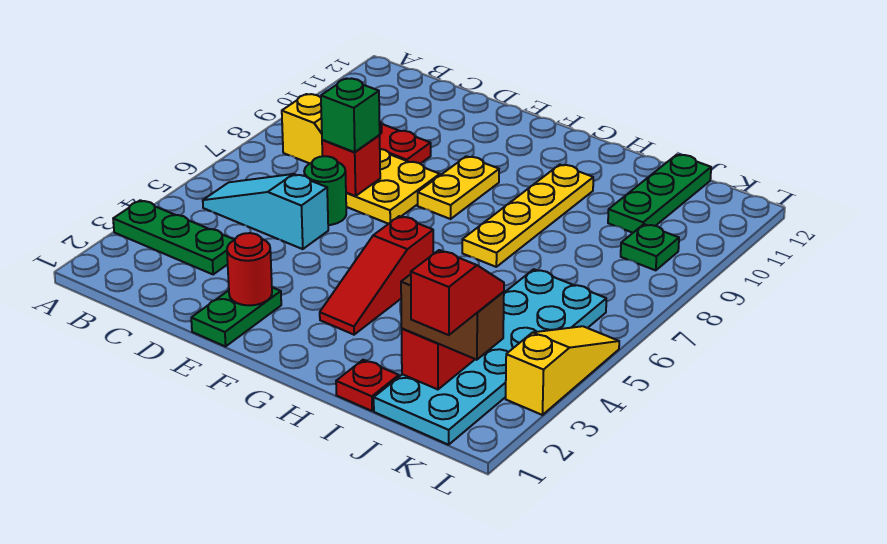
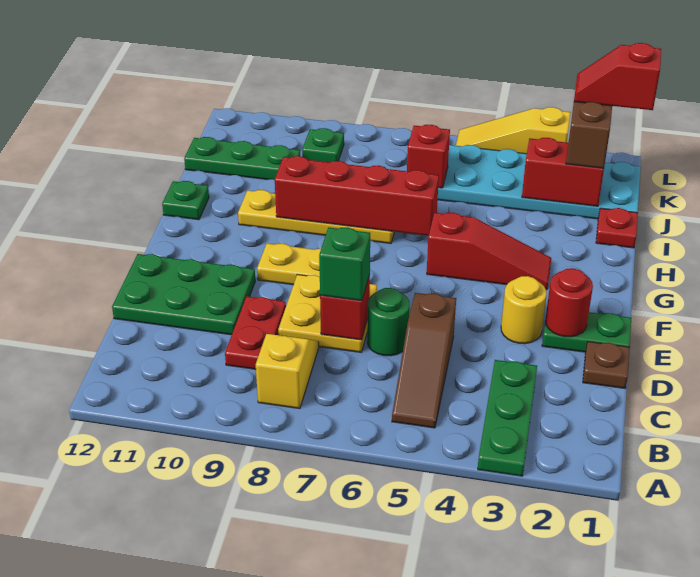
cyan 1x3 slope [203,174,328,249] -> brown 1x3 slope [392,293,456,428]
none -> brown 1x1 plate [583,342,630,388]
none -> green 2x3 plate [112,254,255,335]
none -> yellow 1x1 round brick [501,276,547,344]
none -> red 1x4 brick [275,156,439,236]
none -> green 1x1 plate [162,181,209,220]
none -> red 1x1 brick [407,125,450,188]

